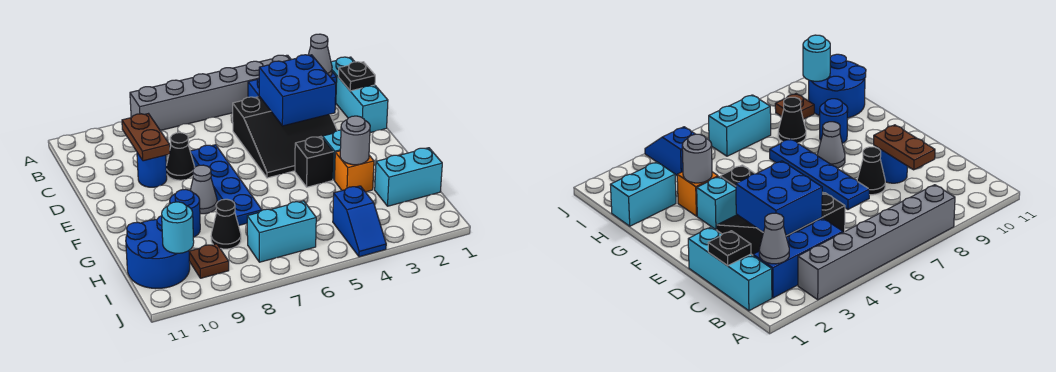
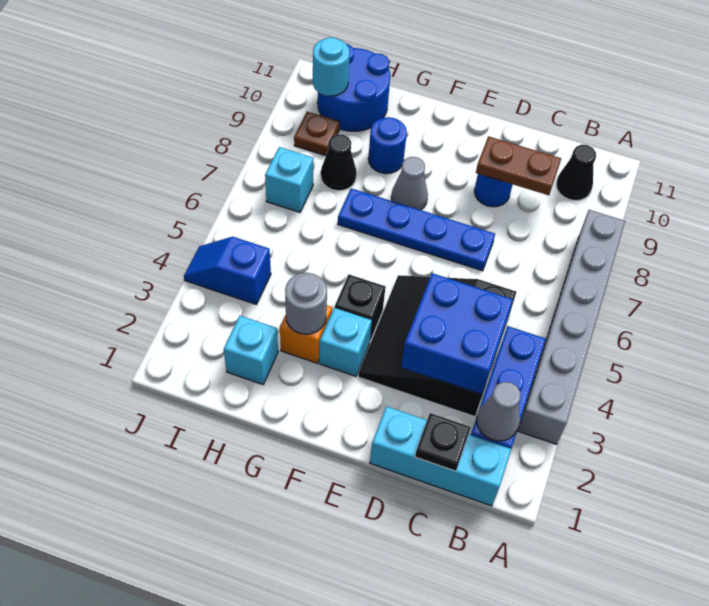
black 1x1 cone [166,133,194,180] -> black 1x1 cone moved to [556,145,596,201]
cyan 1x2 brick [375,148,442,206] -> cyan 1x1 brick [224,316,278,384]
cyan 1x2 brick [247,201,316,262] -> cyan 1x1 brick [265,147,313,212]

